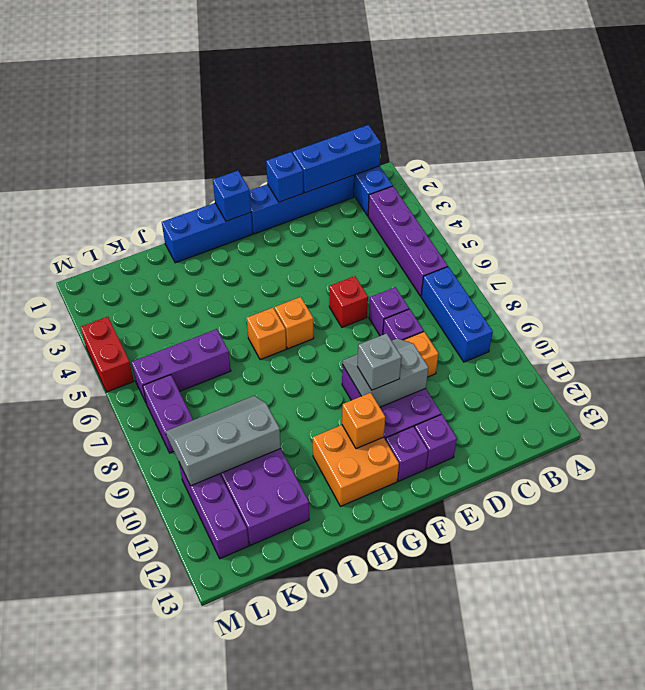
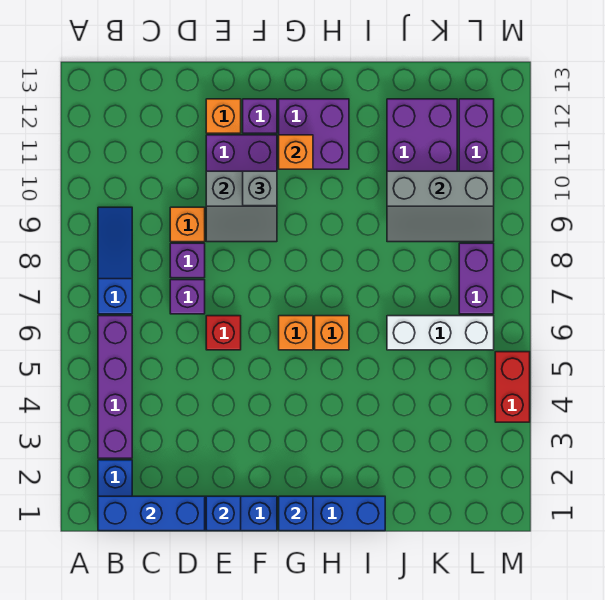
blue 1x3 brick [421,267,493,362] -> blue 1x3 slope [98,207,132,314]
purple 1x1 brick [415,414,457,469] -> orange 1x1 brick [206,99,241,133]
orange 2x2 brick [313,425,399,506] -> purple 2x2 brick [279,99,349,169]
purple 1x3 brick [132,329,231,404] -> white 1x3 brick [387,316,494,350]

